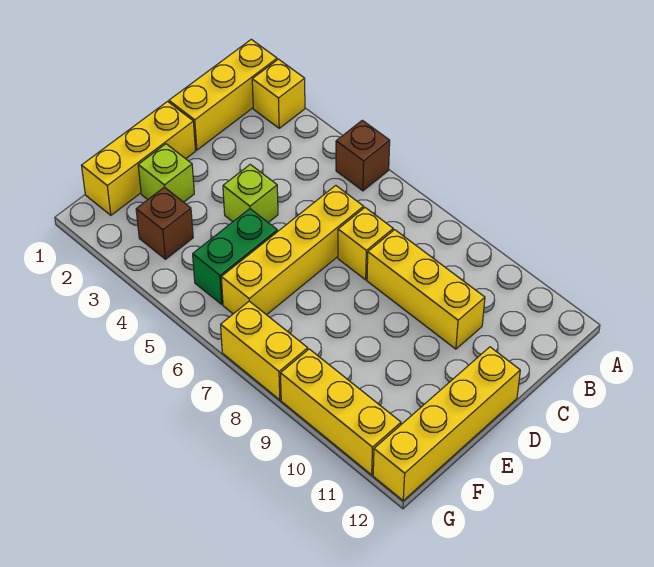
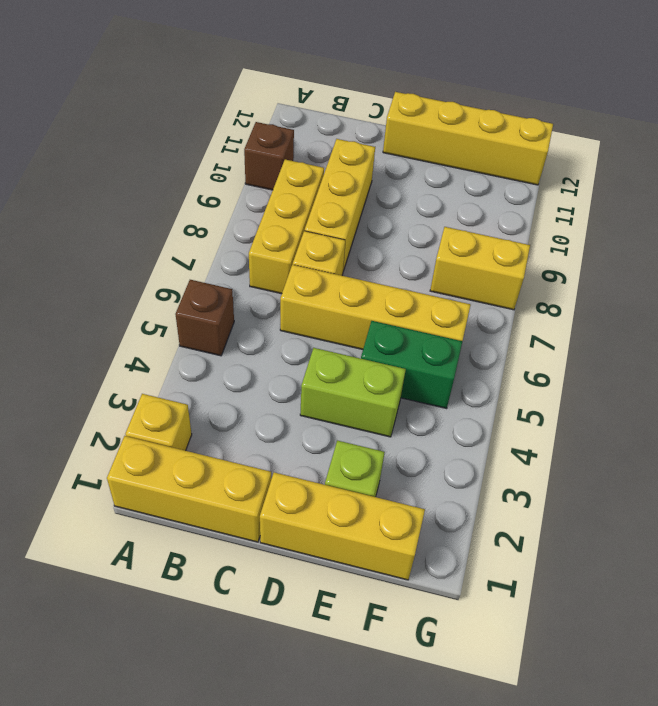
lime 1x1 brick [223,164,278,222] -> lime 1x2 brick [300,348,406,437]
brown 1x1 brick [136,187,193,259] -> brown 1x1 brick moved to [244,122,294,190]
yellow 1x2 brick [221,301,308,400] -> yellow 1x2 brick turned to [430,227,530,310]
yellow 1x3 brick [280,349,401,475] -> yellow 1x3 brick moved to [249,159,324,294]

